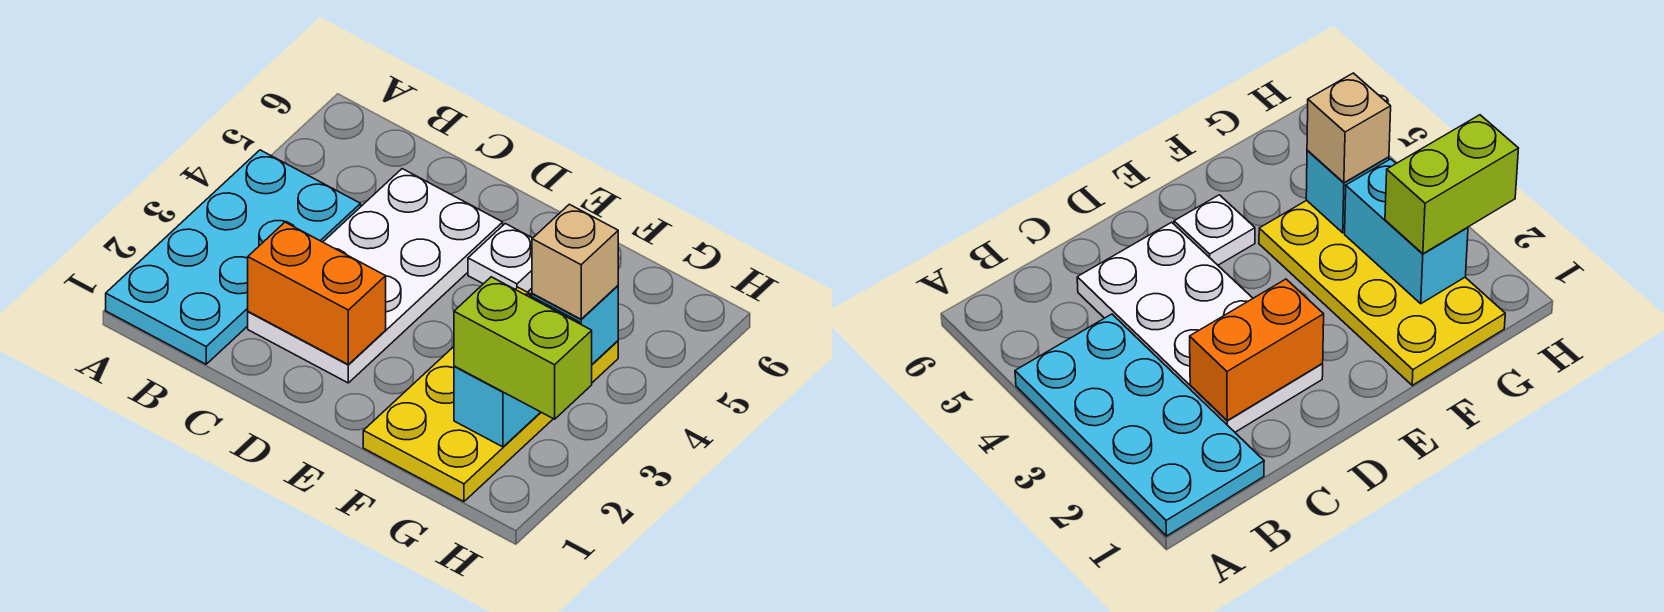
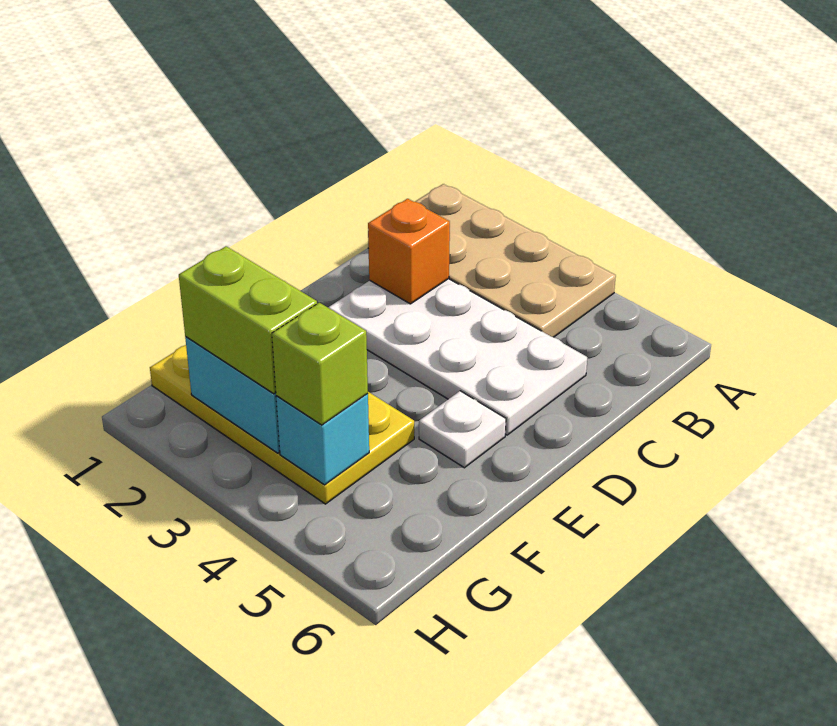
cyan 2x4 plate [106,150,361,364] -> tan 2x4 plate [368,184,616,337]
orange 1x2 brick [248,222,386,364] -> orange 1x1 brick [368,199,450,304]
lime 1x2 brick [454,277,592,419] -> lime 1x2 brick turned to [179,246,317,394]
tan 1x1 brick [532,204,618,319] -> lime 1x1 brick [272,303,368,425]

